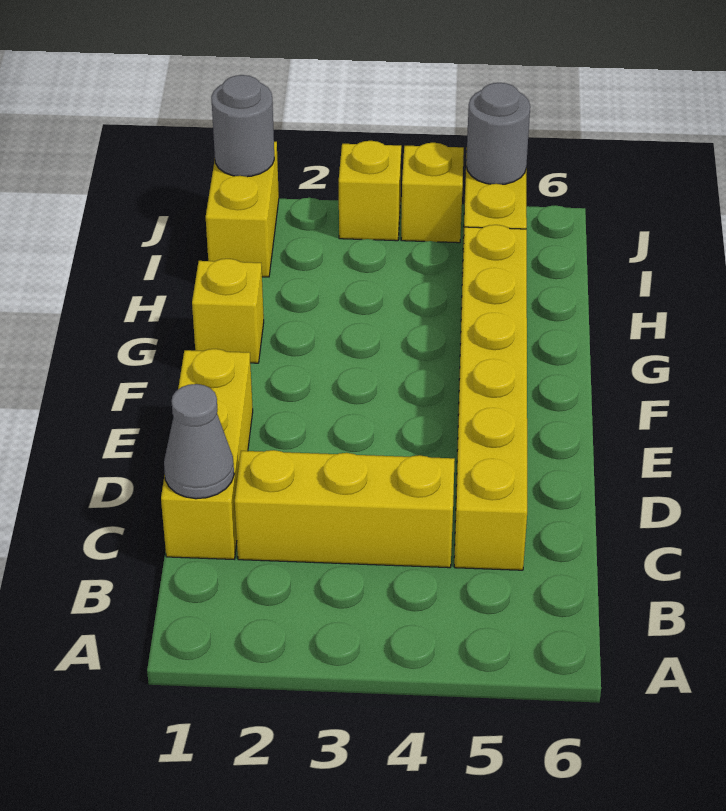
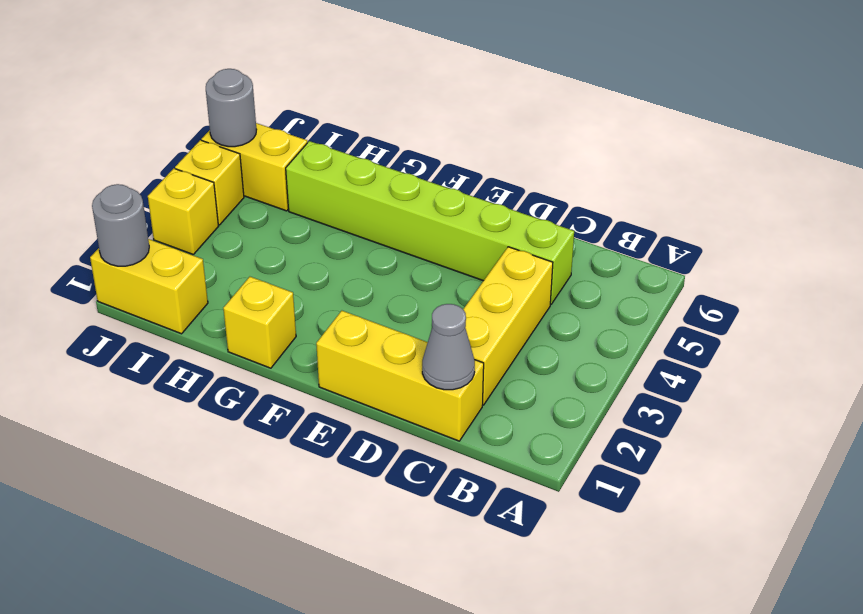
yellow 1x6 brick [454,225,527,570] -> lime 1x6 brick [286,141,574,305]

